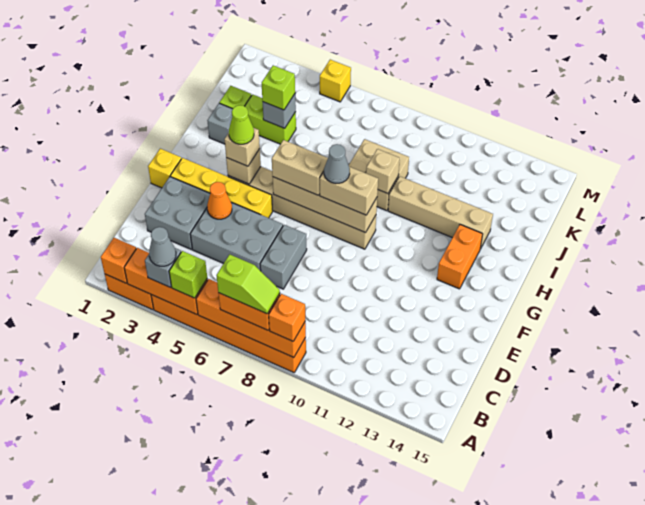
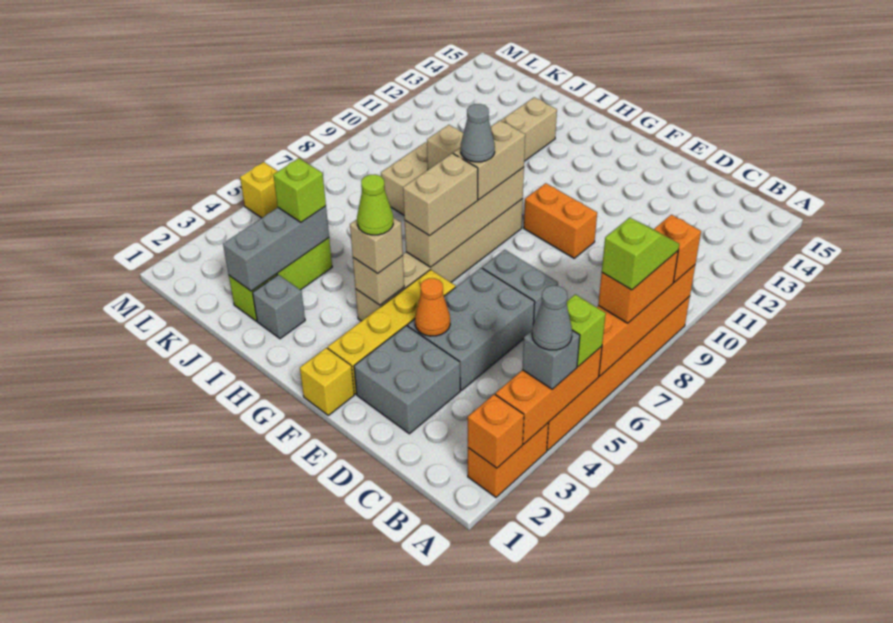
orange 1x2 brick [437,225,483,289] -> orange 1x2 brick moved to [524,183,597,258]
grey 1x1 brick [263,94,296,128] -> grey 1x3 brick [223,206,329,291]

